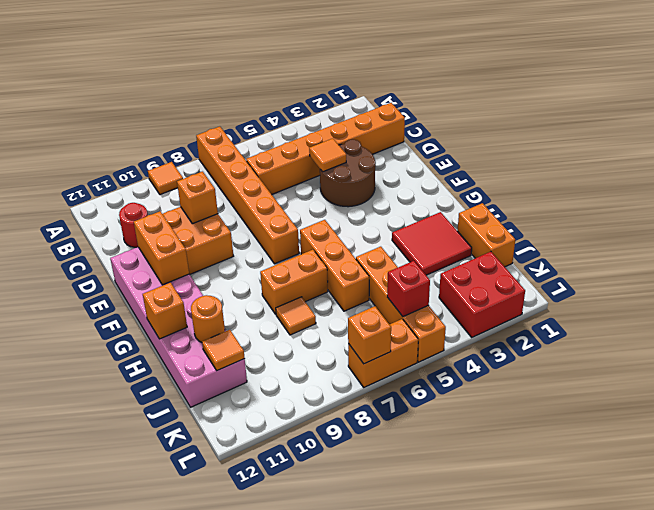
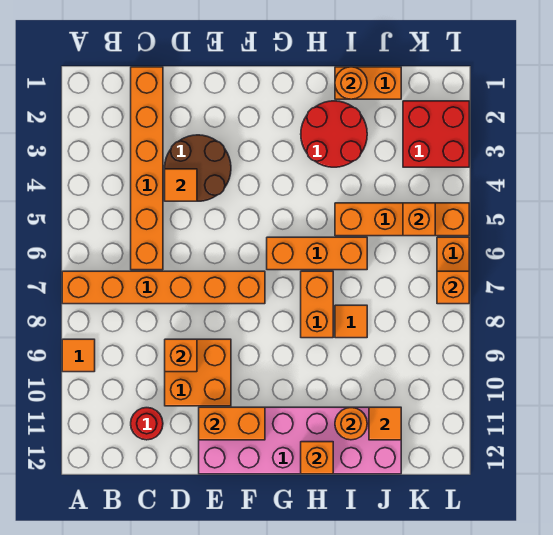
red 2x2 tile [392,212,472,275] -> red 2x2 round brick [301,101,367,167]
none -> orange 1x1 round brick [335,67,367,99]
red 1x1 brick [387,261,430,317] -> orange 1x1 brick [403,203,435,236]

